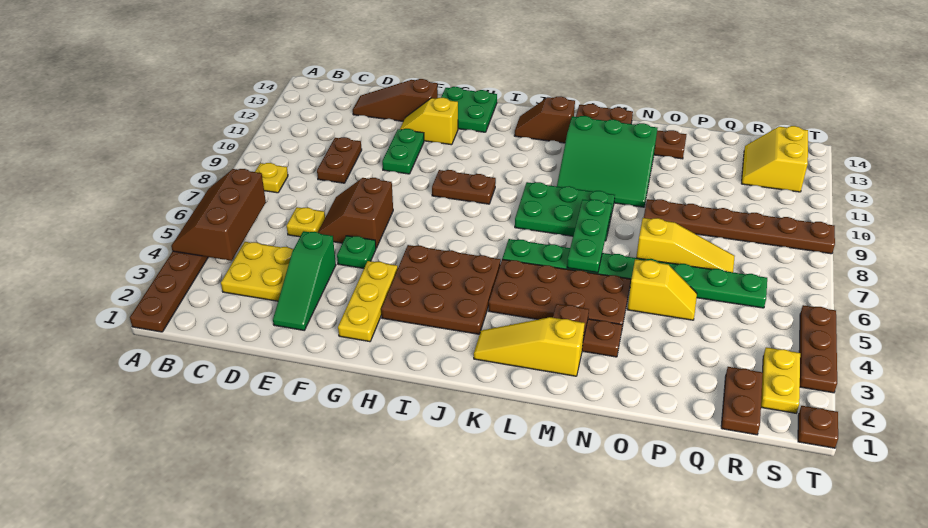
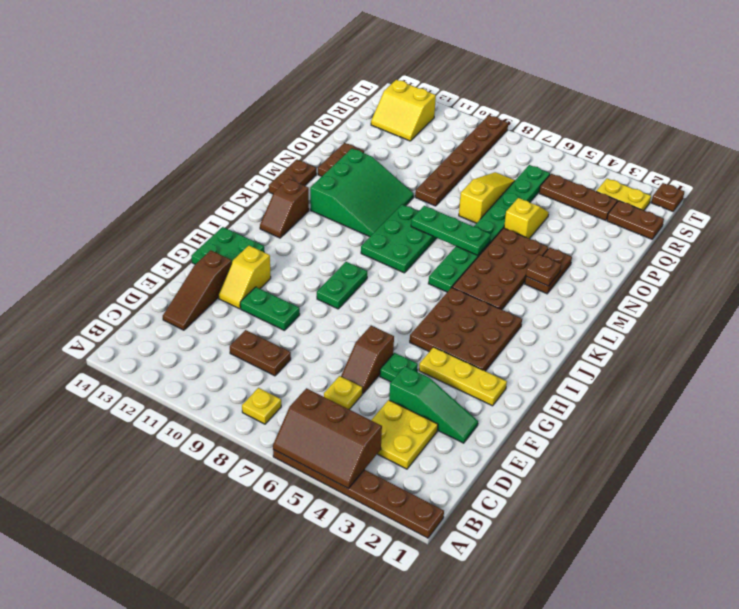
brown 2x2 slope [318,178,393,248] -> brown 1x2 slope [341,326,394,394]
brown 1x2 plate [432,170,496,204] -> green 1x2 plate [317,262,367,309]
yellow 1x3 slope [474,317,585,376] -> none
brown 1x3 plate [799,305,837,393] -> brown 1x3 plate moved to [539,174,617,221]

